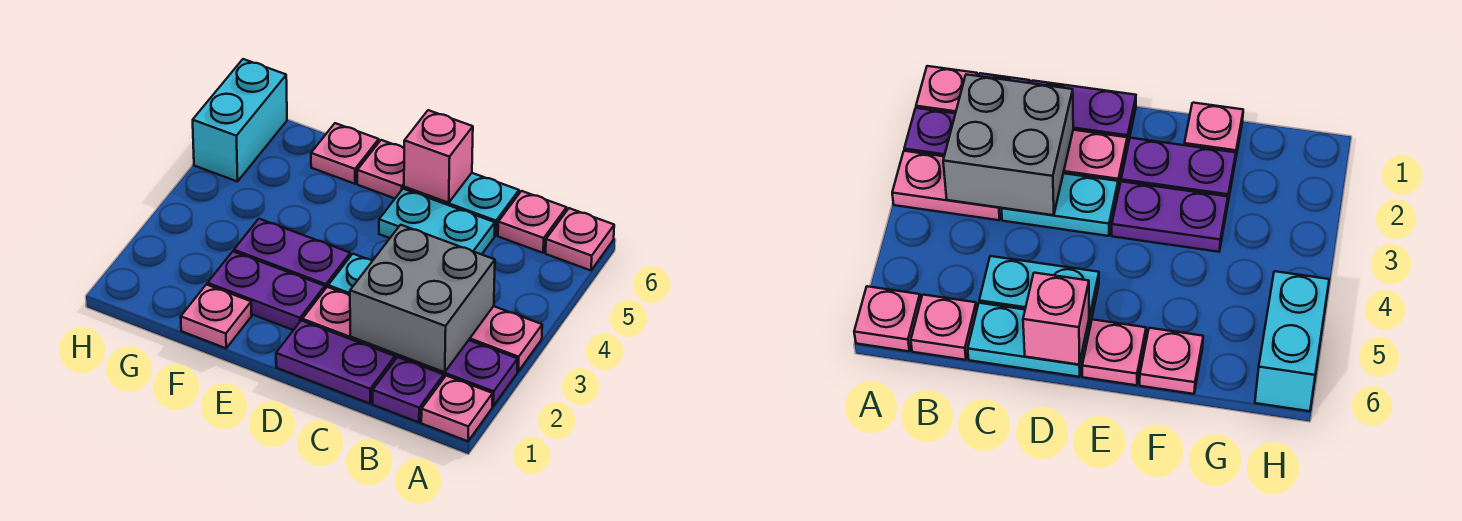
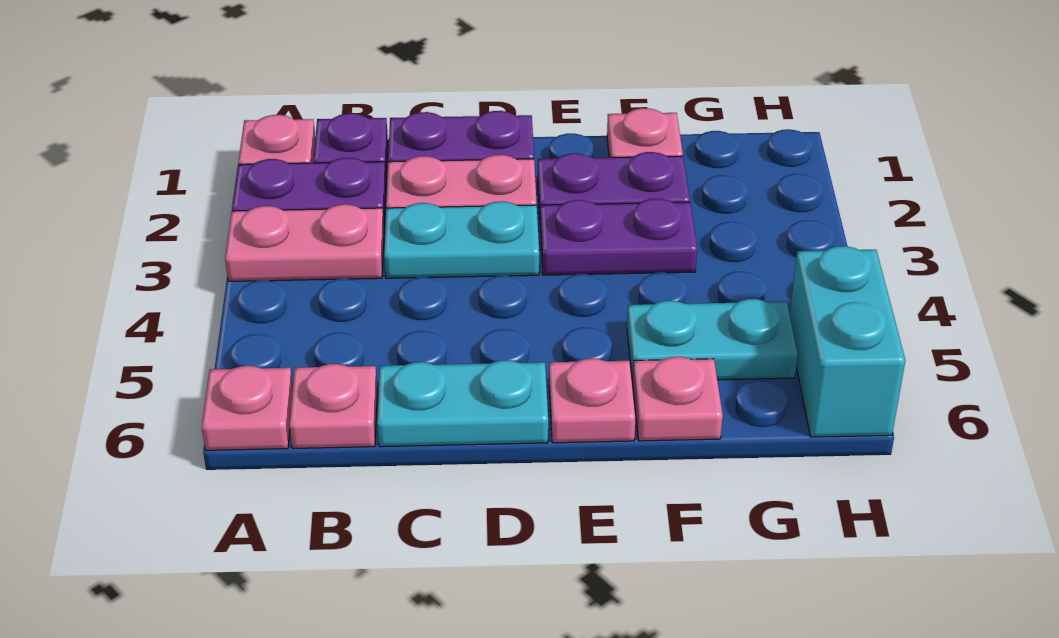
grey 2x2 brick [350,225,495,372] -> none
cyan 1x2 plate [379,189,495,255] -> cyan 1x2 plate moved to [627,299,798,381]
pink 1x1 brick [404,110,473,203] -> none

